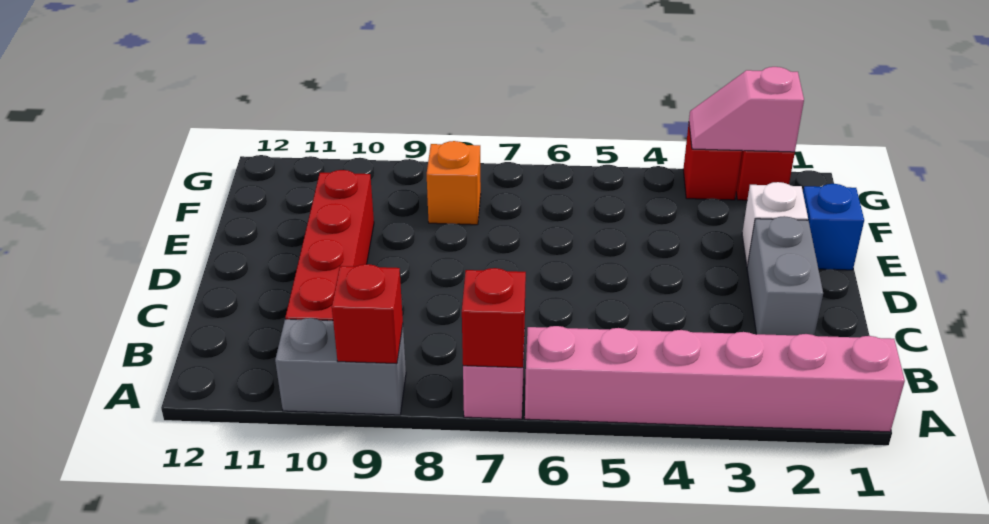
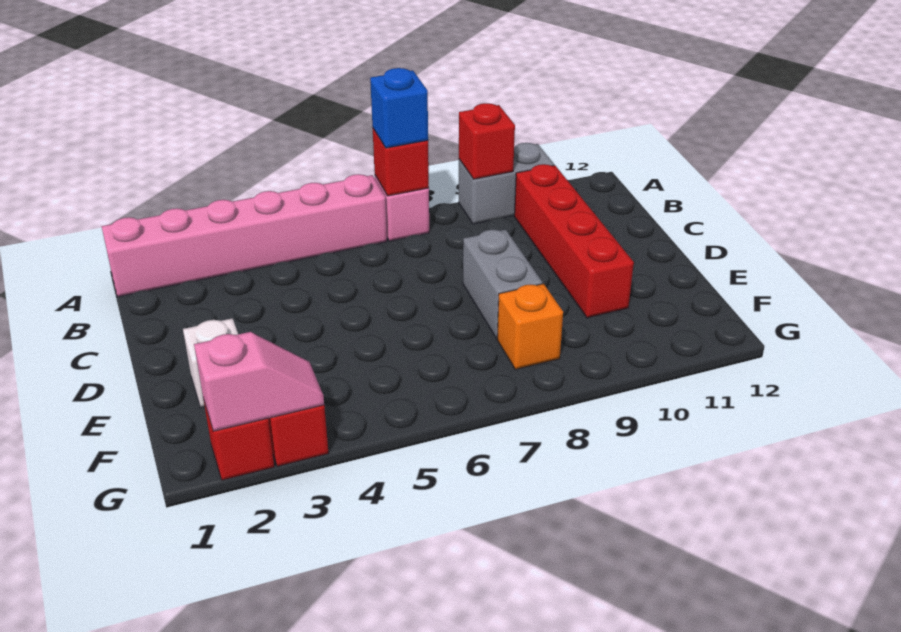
grey 1x2 brick [747,216,823,335] -> grey 1x2 brick moved to [463,230,543,339]
blue 1x1 brick [803,184,864,270] -> blue 1x1 brick moved to [370,68,428,148]

